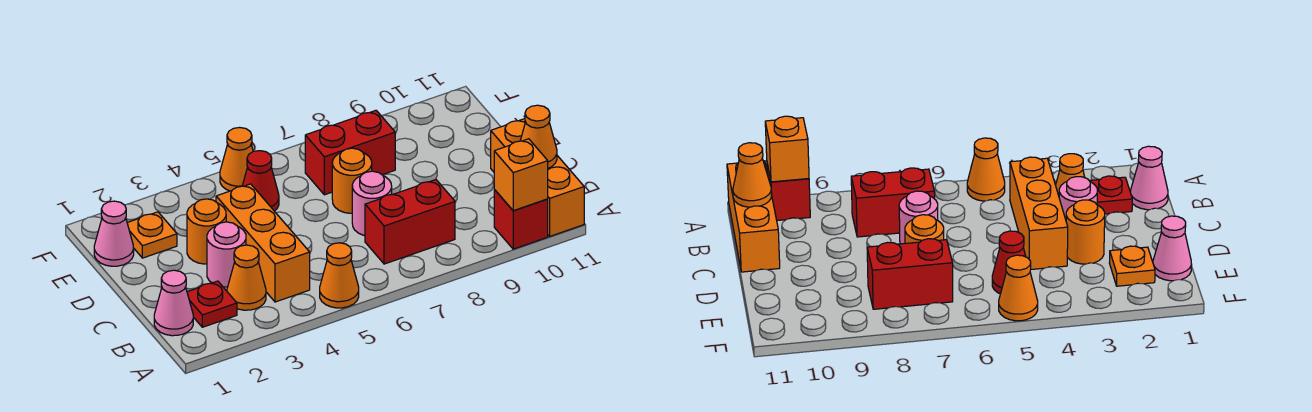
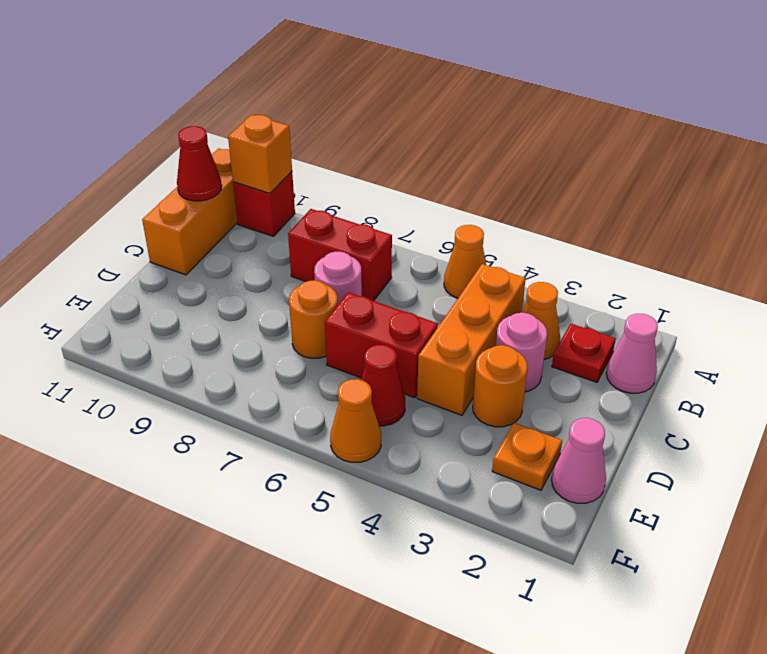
orange 1x1 cone [520,105,557,168] -> red 1x1 cone [177,126,222,201]
red 1x2 brick [305,110,395,195] -> red 1x2 brick moved to [325,292,438,398]

